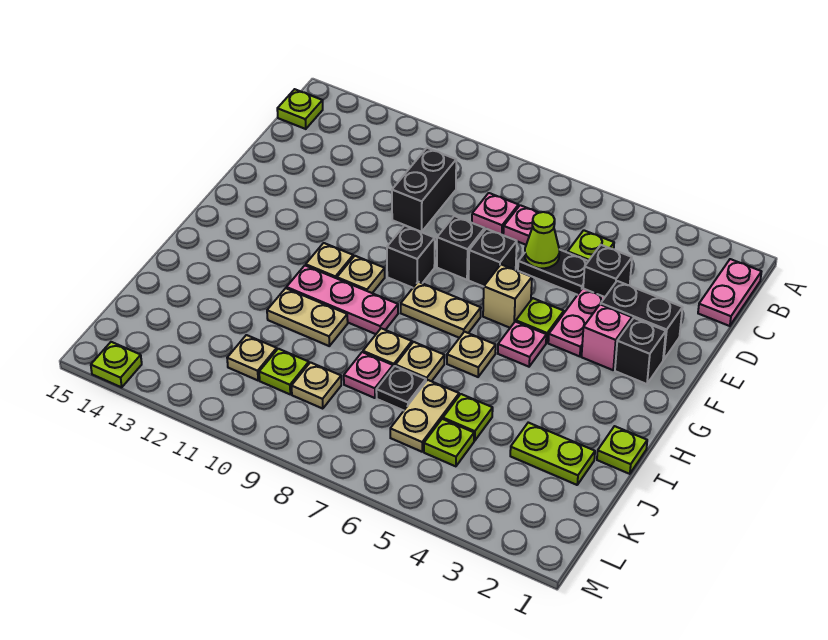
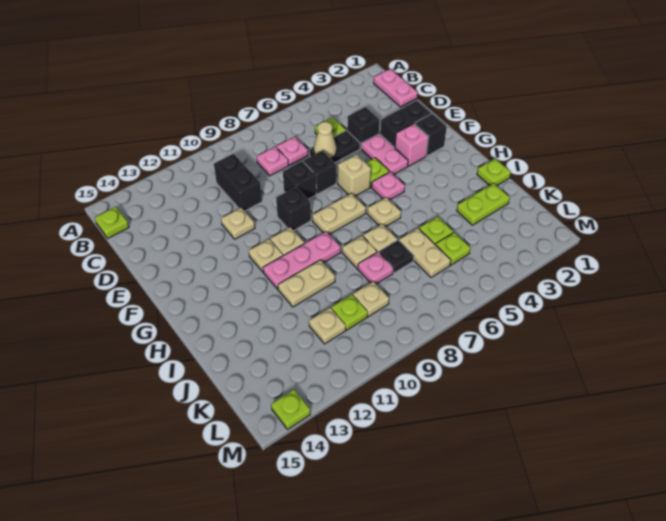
lime 1x1 cone [525,212,559,268] -> tan 1x1 cone [314,122,337,158]
none -> tan 1x1 plate [221,208,255,239]

